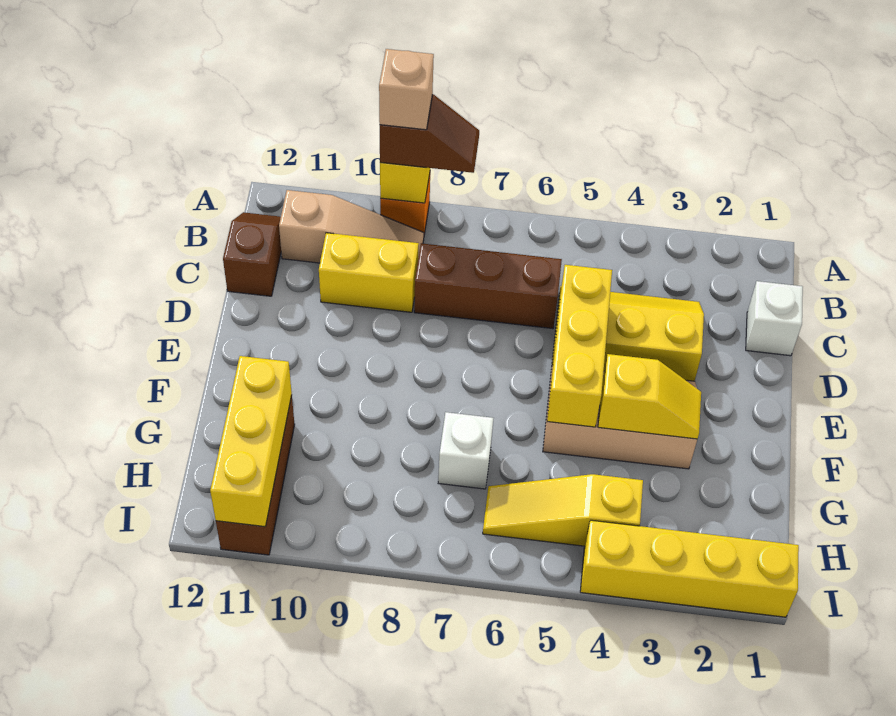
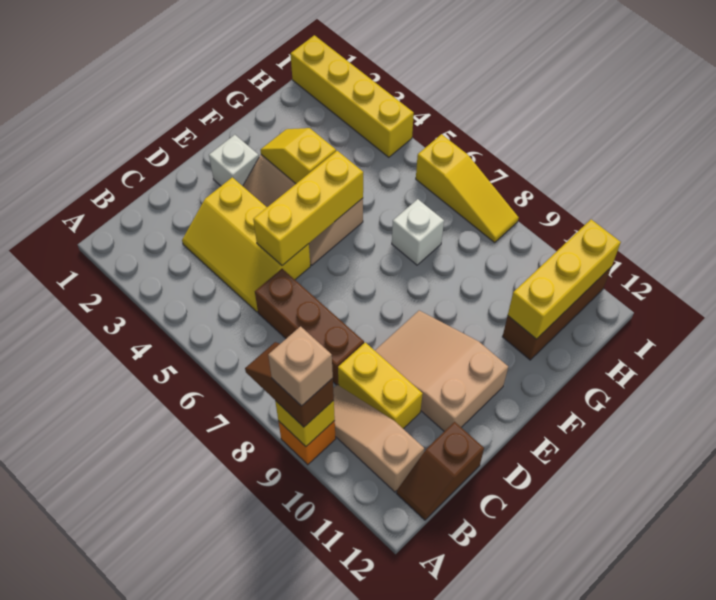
white 1x1 brick [746,281,803,356] -> white 1x1 brick moved to [209,135,259,186]
none -> tan 2x3 slope [375,310,508,431]
yellow 1x3 slope [483,474,643,546] -> yellow 1x3 slope moved to [416,134,519,242]

